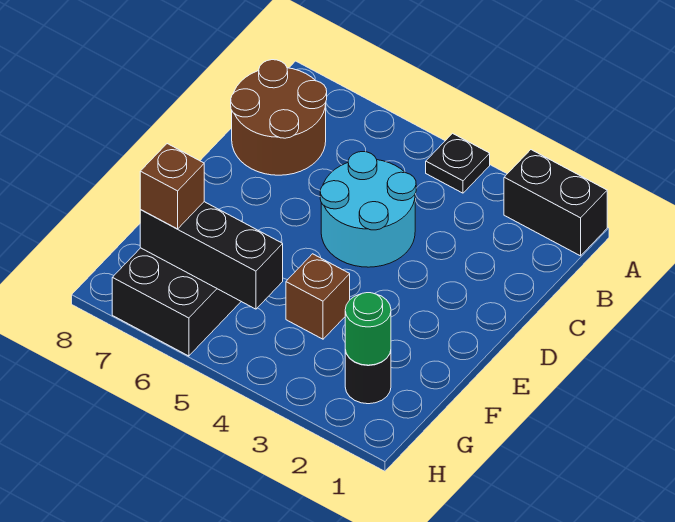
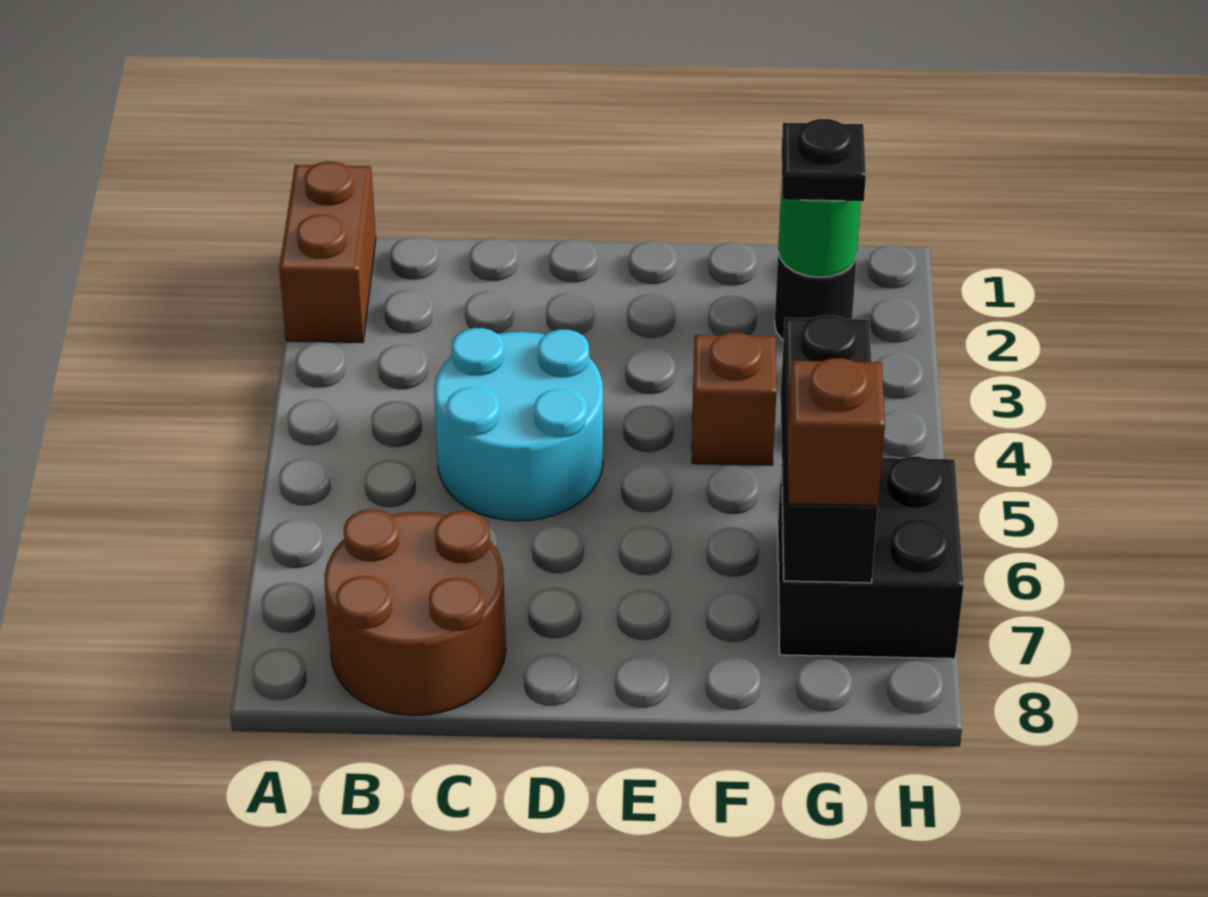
black 1x2 brick [504,150,607,256] -> brown 1x2 brick [279,161,376,343]
black 1x1 plate [426,133,490,193] -> black 1x1 plate moved to [782,119,866,201]

